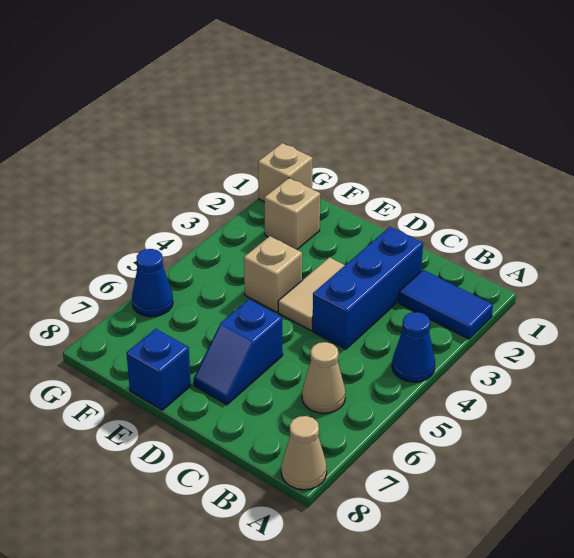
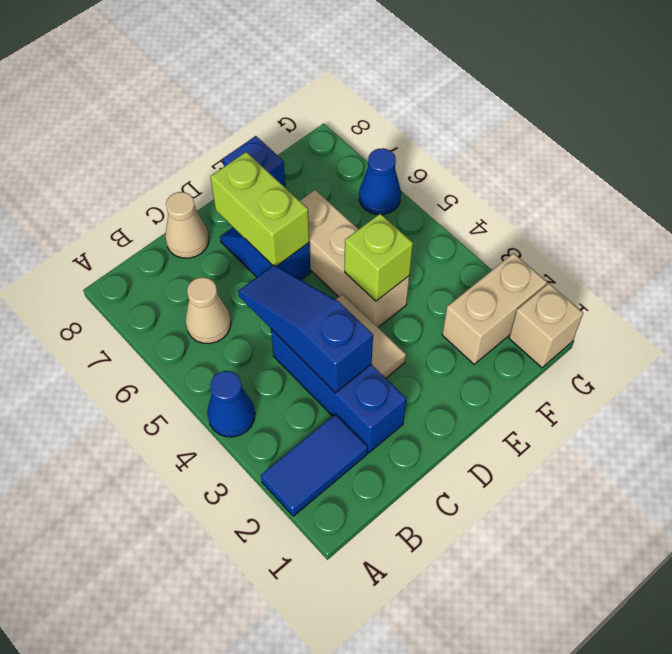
tan 1x1 cone [281,416,327,490] -> tan 1x1 cone moved to [165,192,209,258]
none -> blue 1x3 slope [238,265,373,393]
none -> lime 1x2 brick [210,152,309,266]
tan 1x1 brick [244,236,302,312] -> tan 1x3 brick [300,190,410,327]
none -> lime 1x1 brick [345,214,413,301]
tan 1x1 brick [264,178,320,250] -> tan 1x2 brick [442,253,547,364]

